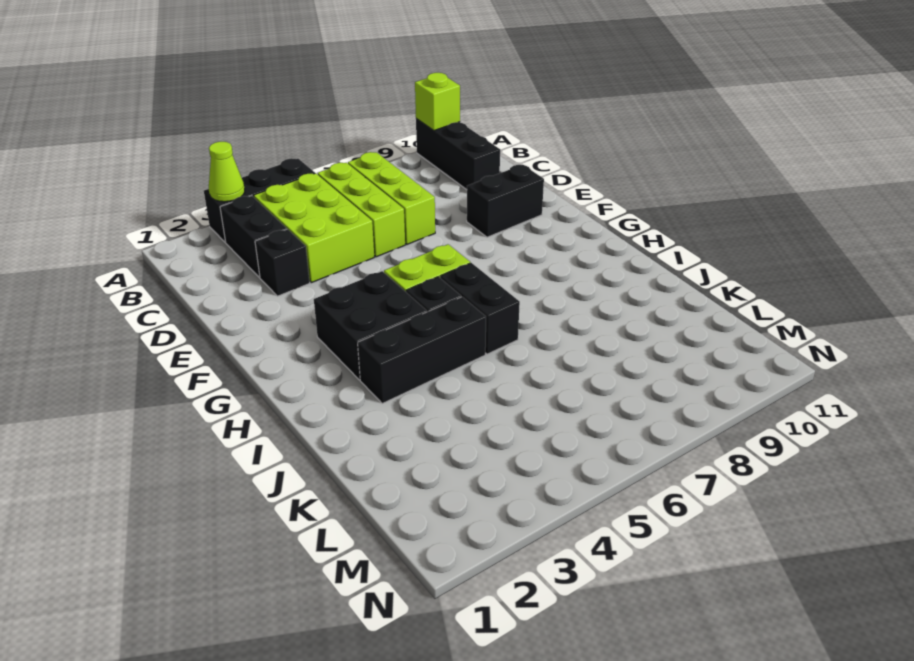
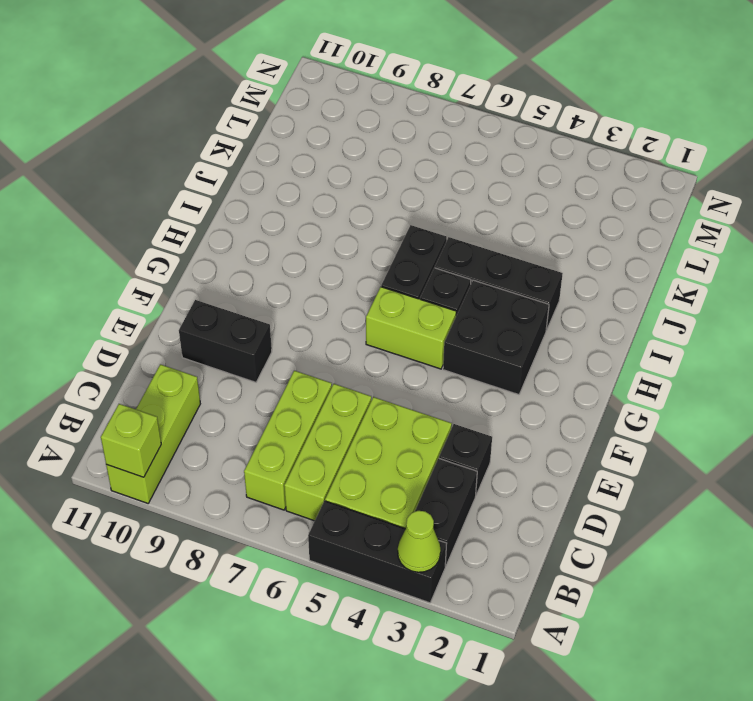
black 1x3 brick [416,119,500,190] -> lime 1x3 brick [106,364,200,503]

